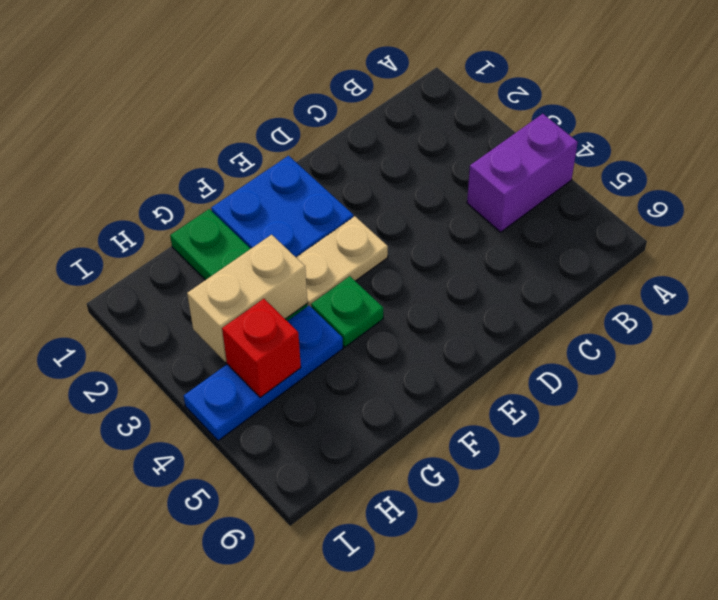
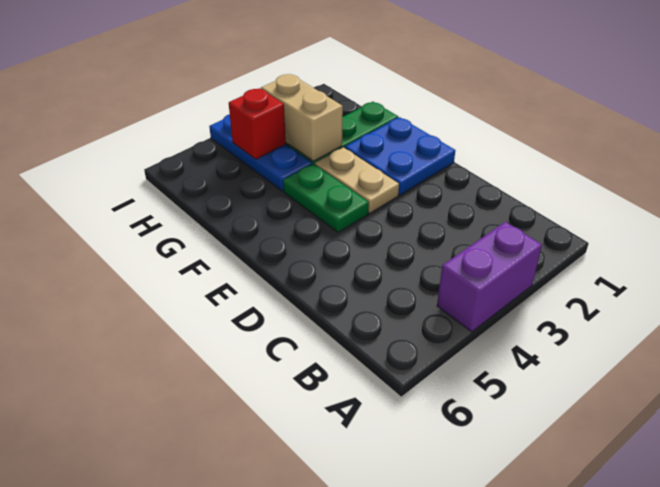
purple 1x2 brick [467,114,578,232] -> purple 1x2 brick turned to [437,222,542,332]
green 1x1 plate [311,276,383,347] -> green 1x2 plate [283,164,369,232]

